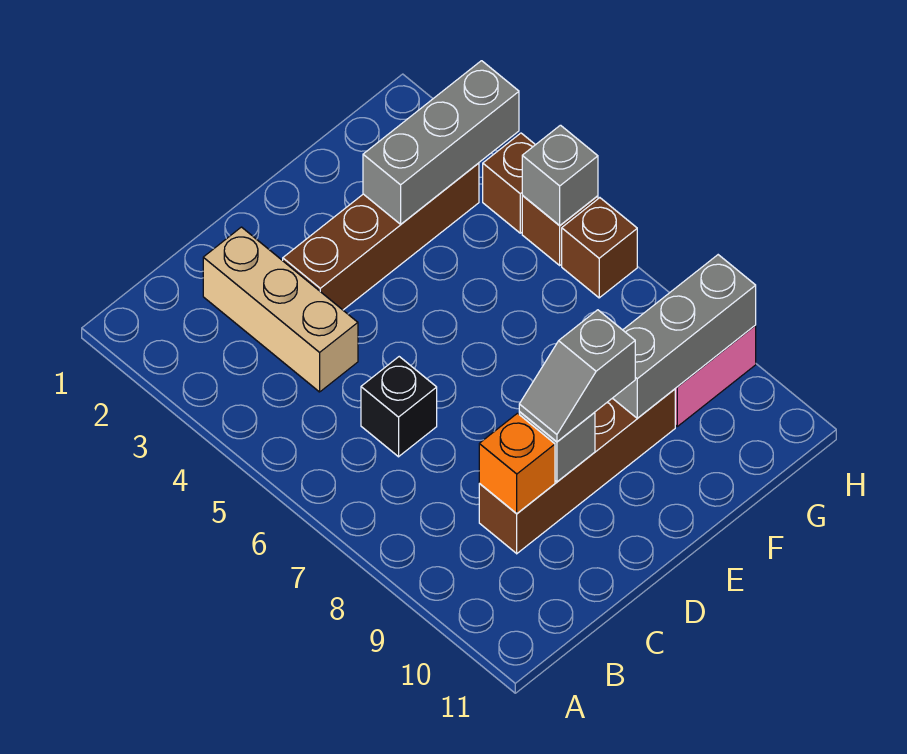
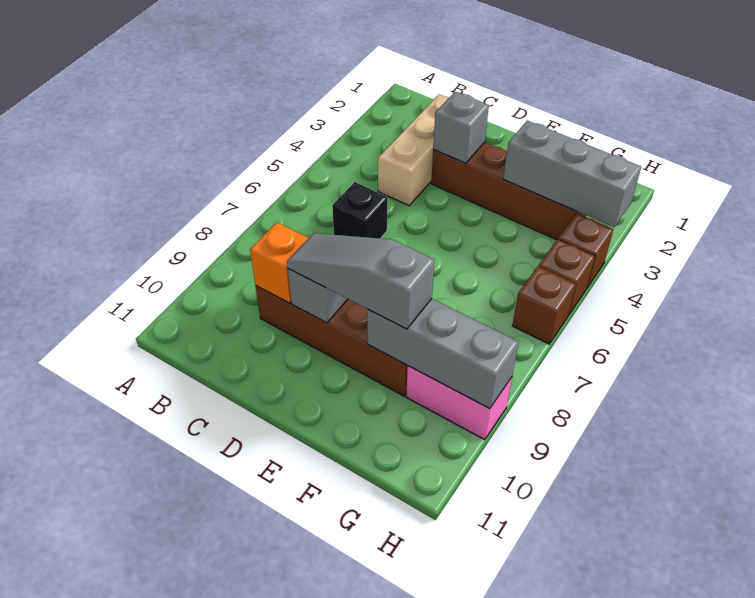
grey 1x2 slope [519,310,635,442] -> grey 1x3 slope [287,233,434,329]
grey 1x1 brick [522,125,598,226] -> grey 1x1 brick moved to [433,91,489,163]

